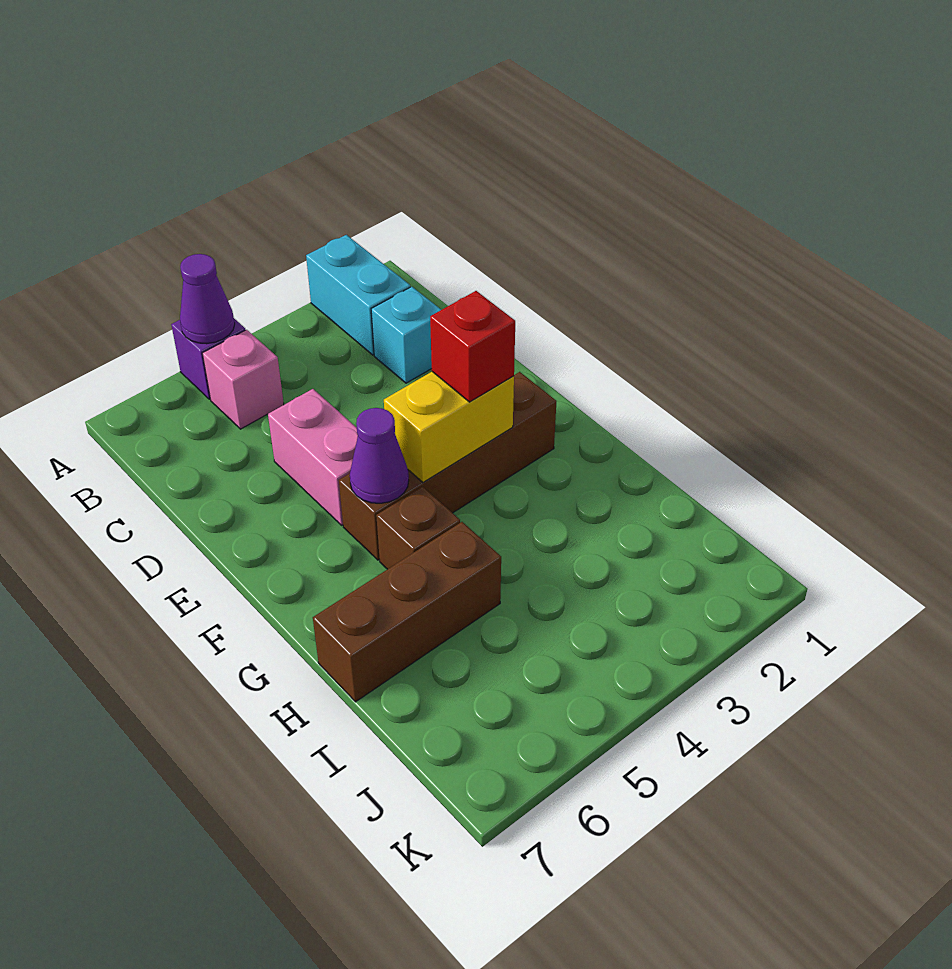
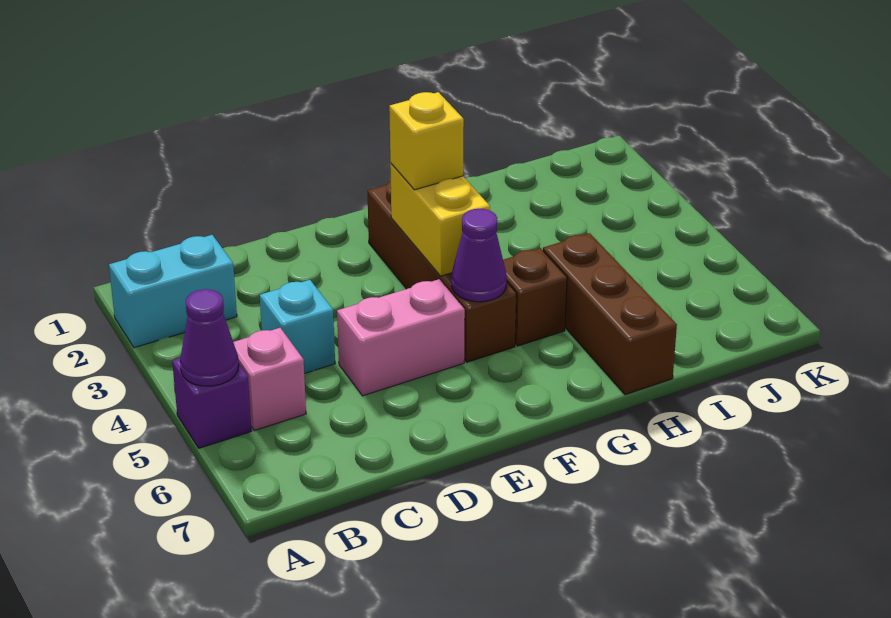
cyan 1x1 brick [371,287,441,383] -> cyan 1x1 brick moved to [260,280,335,373]
red 1x1 brick [430,291,515,402] -> yellow 1x1 brick [389,92,464,190]

